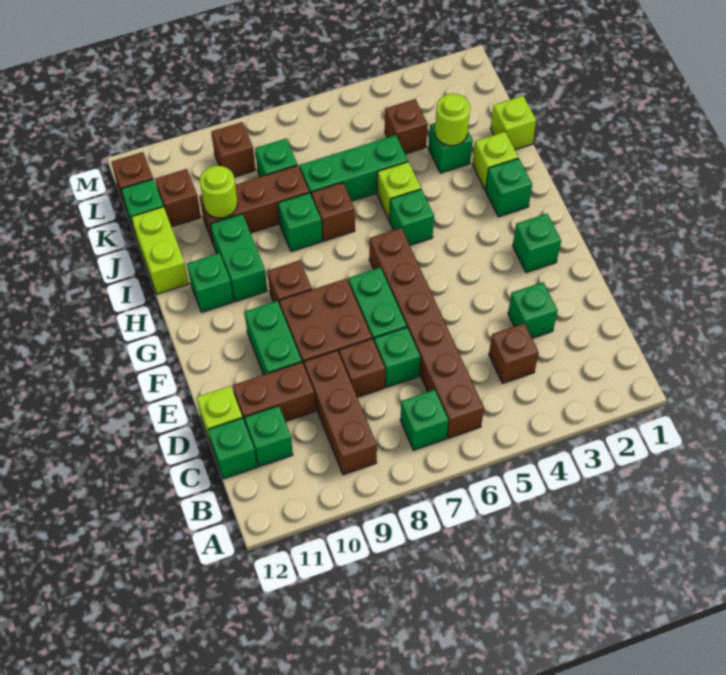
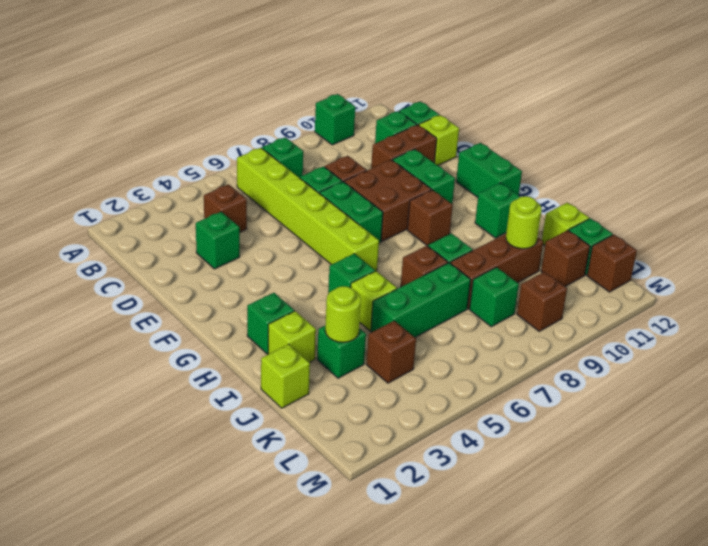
brown 1x6 brick [369,228,484,438] -> lime 1x6 brick [237,148,379,271]
brown 1x3 brick [304,351,377,475] -> none
green 1x1 brick [513,214,561,273] -> green 1x1 brick moved to [315,94,355,145]
green 1x2 brick [210,214,267,301] -> green 1x2 brick moved to [456,143,522,197]
lime 1x2 brick [131,207,189,294] -> lime 1x1 brick [542,203,589,245]

